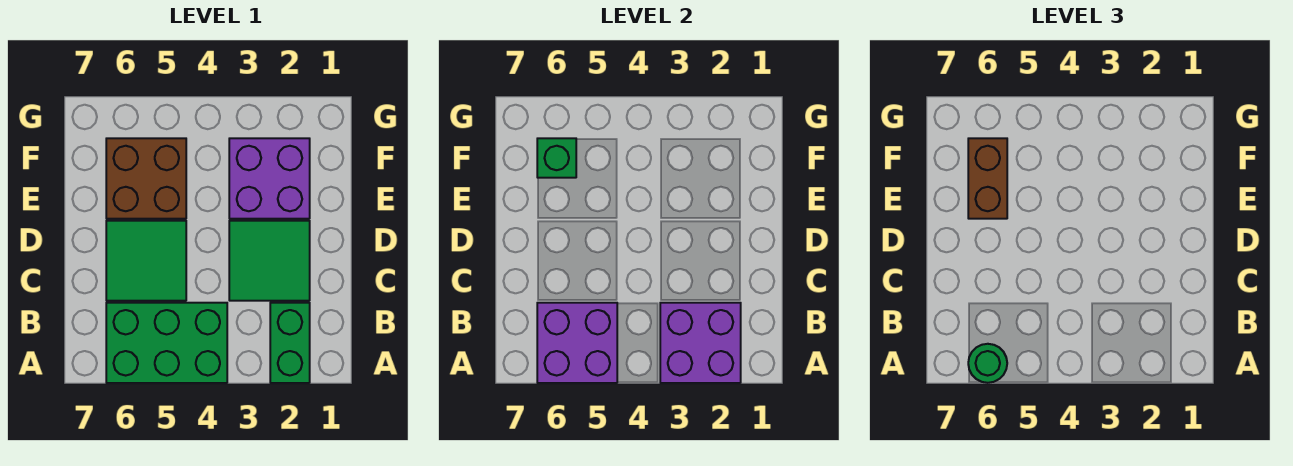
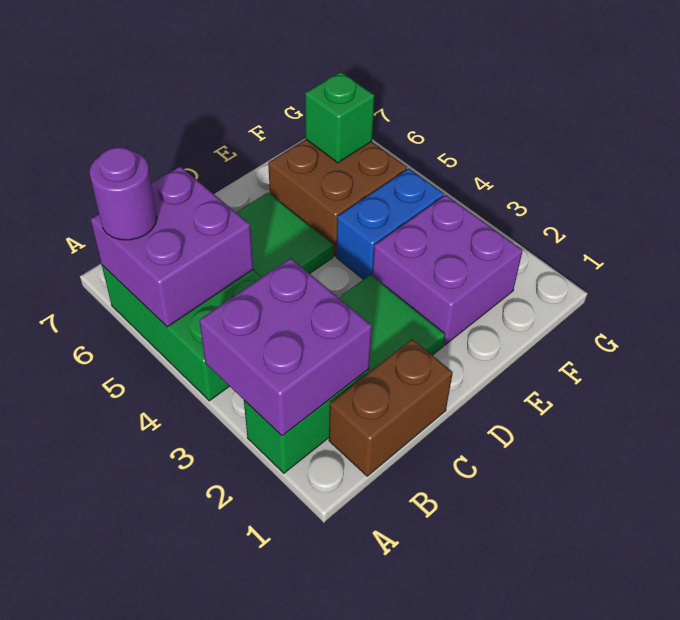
green 1x1 round brick [968,344,1007,383] -> purple 1x1 round brick [89,147,157,240]
none -> blue 1x2 brick [336,169,444,280]
brown 1x2 brick [968,138,1007,219] -> brown 1x2 brick moved to [329,339,453,476]

